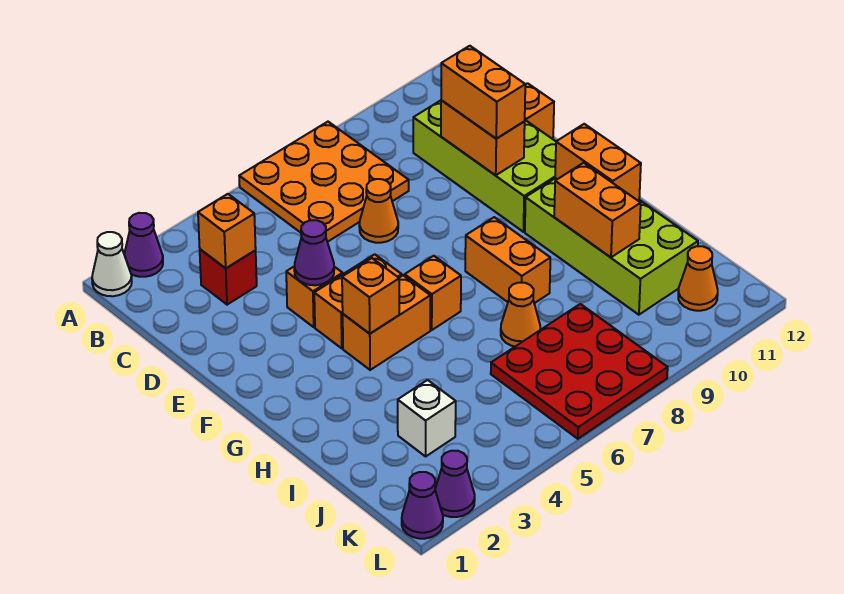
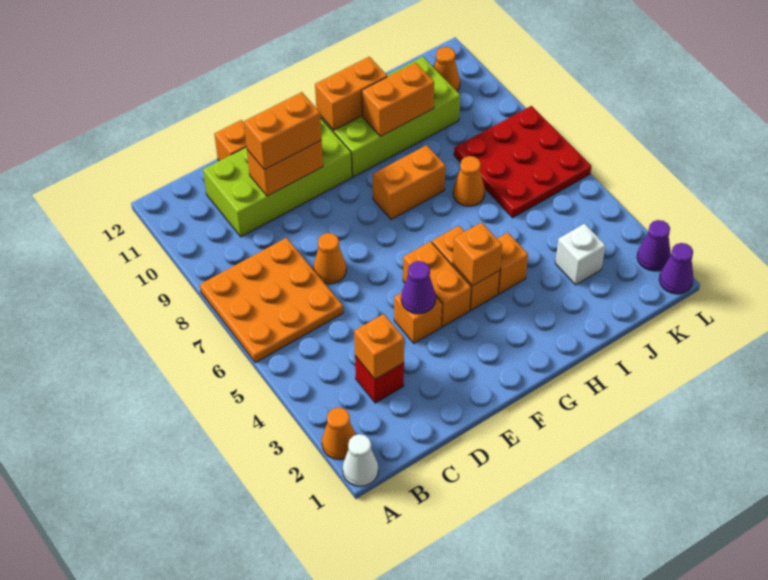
purple 1x1 cone [124,213,163,277] -> orange 1x1 cone [322,407,356,459]
orange 1x1 brick [405,256,461,330] -> orange 1x1 brick moved to [497,233,528,294]

